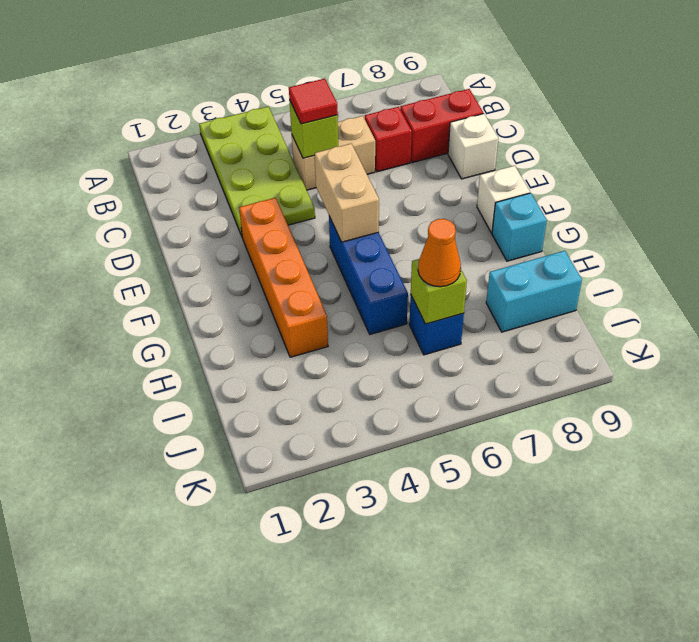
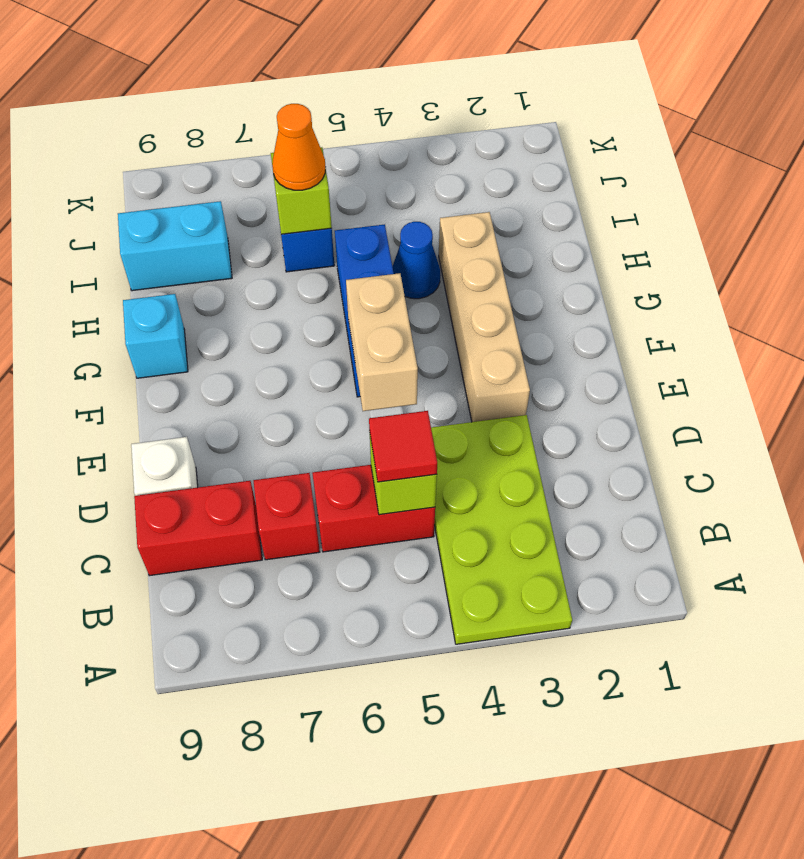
tan 1x2 brick [292,116,375,190] -> red 1x2 brick [312,465,435,552]
orange 1x4 brick [239,198,328,357] -> tan 1x4 brick [439,212,530,422]
white 1x1 brick [477,166,530,233] -> none
none -> blue 1x1 cone [392,222,440,299]

